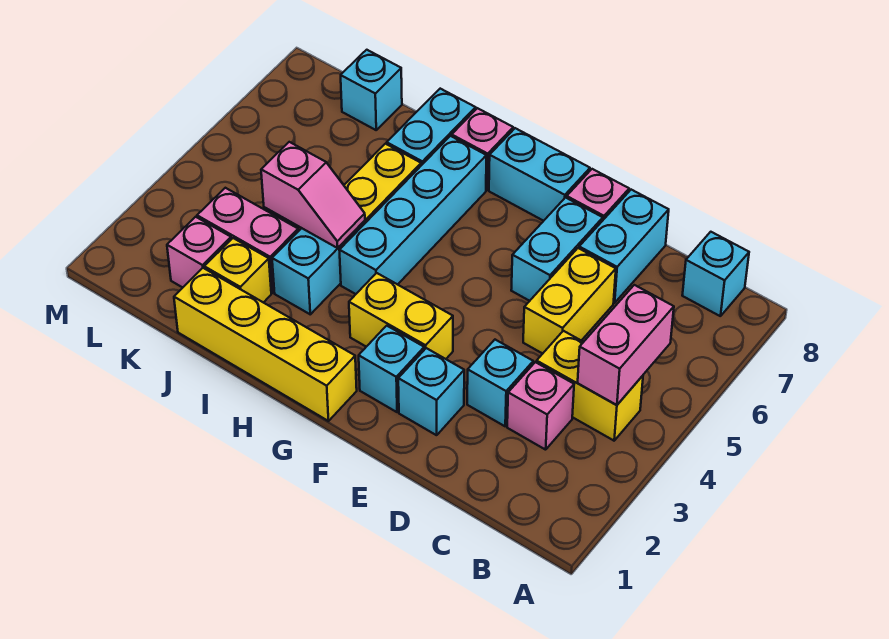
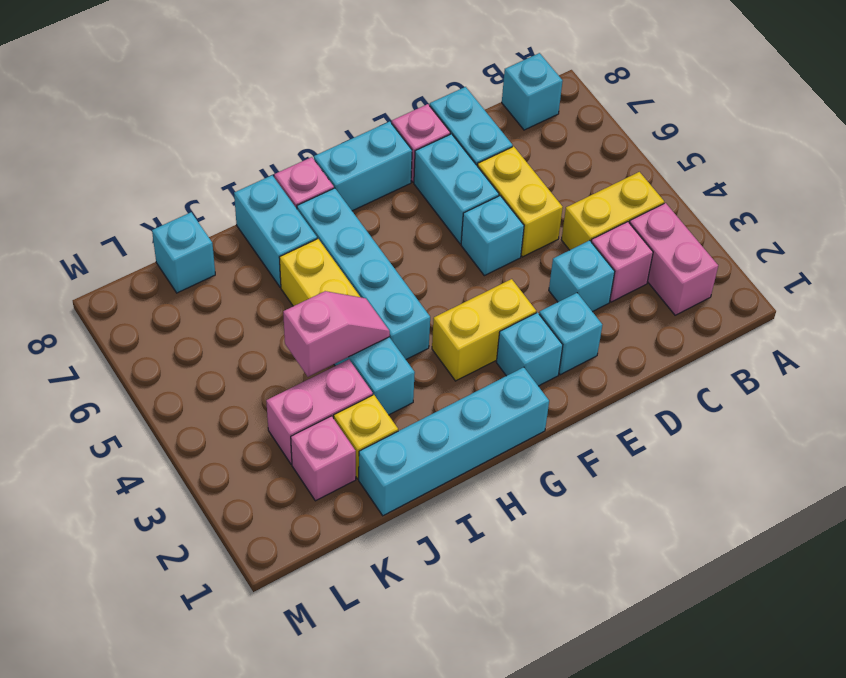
pink 1x2 brick [578,285,674,405] -> pink 1x2 brick moved to [629,203,718,315]
none -> cyan 1x1 brick [461,196,524,276]
yellow 1x4 brick [174,268,357,421] -> cyan 1x4 brick [359,367,549,516]

